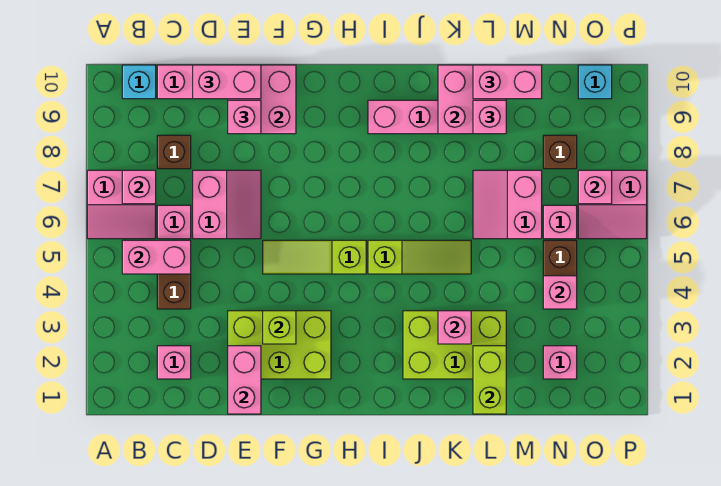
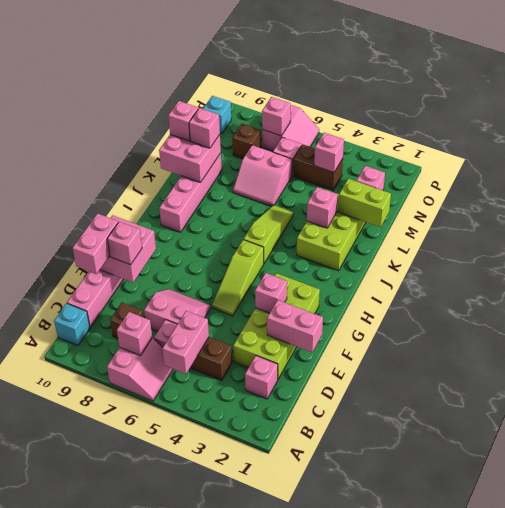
lime 2x3 brick [228,311,331,379] -> lime 2x4 brick [233,273,320,379]
lime 1x1 brick [263,311,296,344] -> pink 1x1 brick [255,273,287,313]
pink 1x2 brick [473,65,542,99] -> pink 1x1 brick [168,101,198,141]

